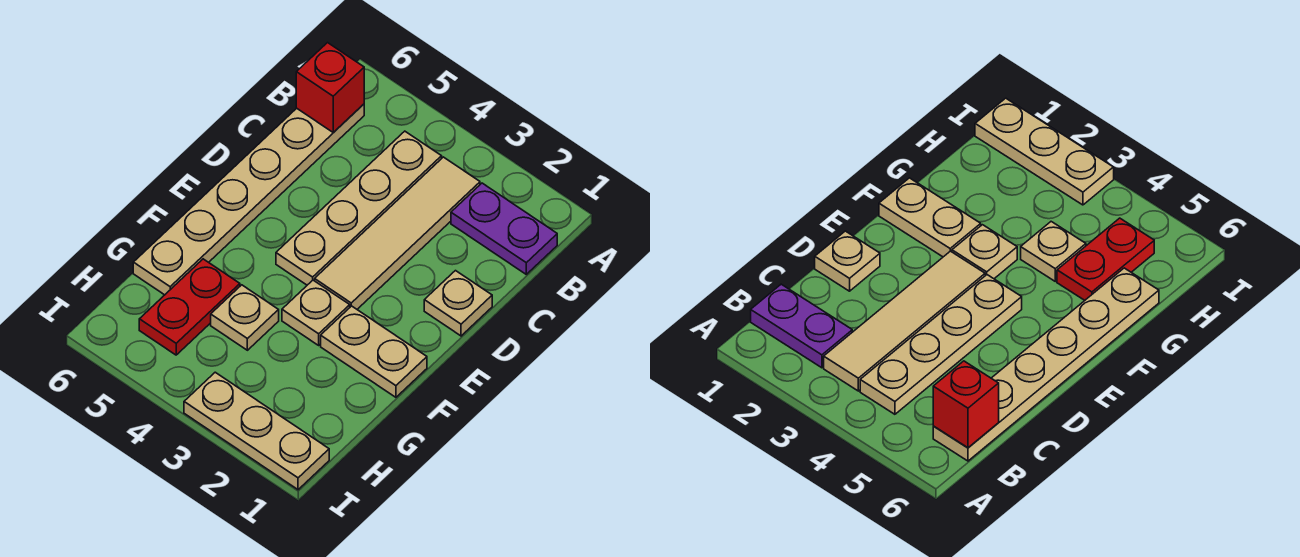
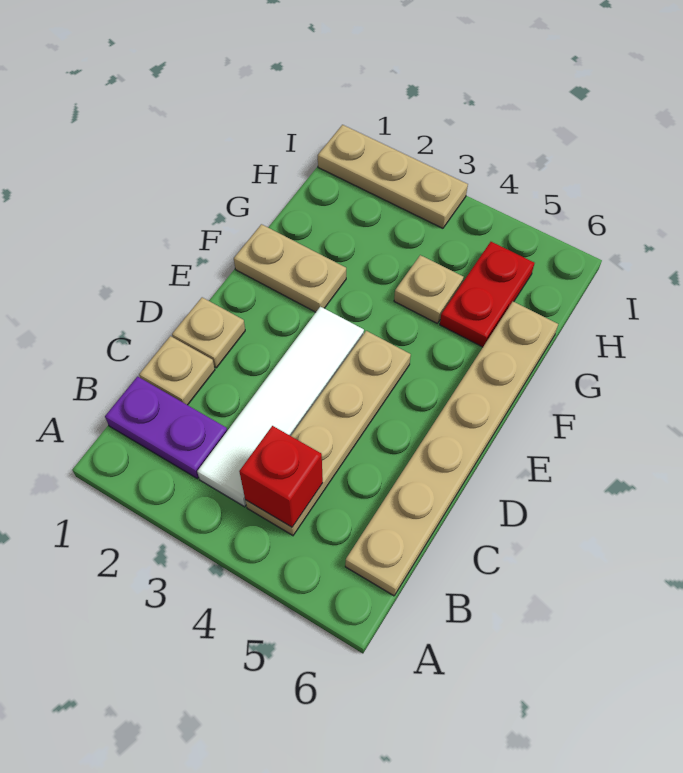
tan 1x4 tile [315,157,480,309] -> white 1x4 tile [197,307,364,507]
red 1x1 brick [296,43,364,132] -> red 1x1 brick moved to [239,426,323,527]
tan 1x1 plate [282,280,350,345] -> tan 1x1 plate moved to [139,336,215,405]

